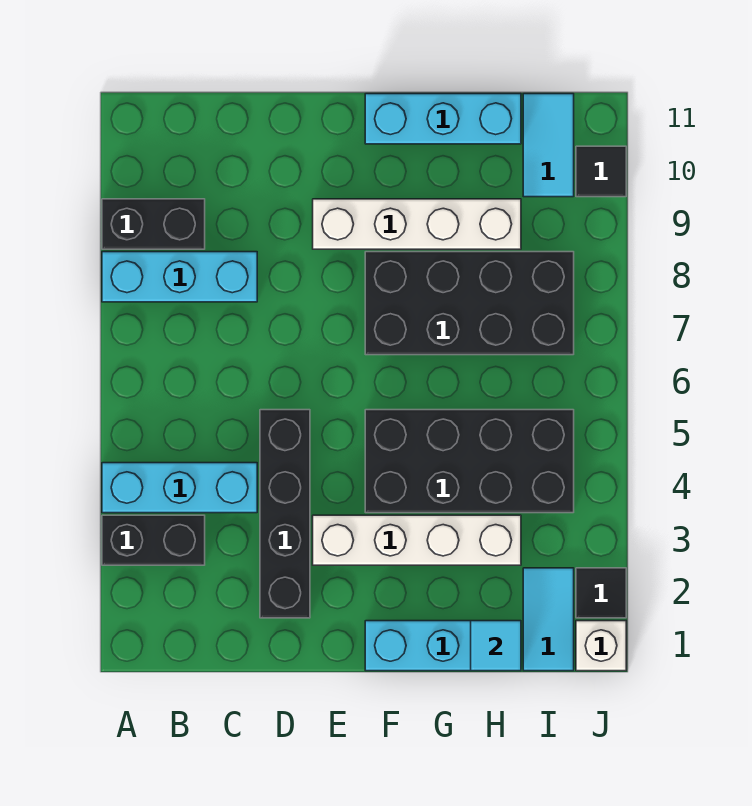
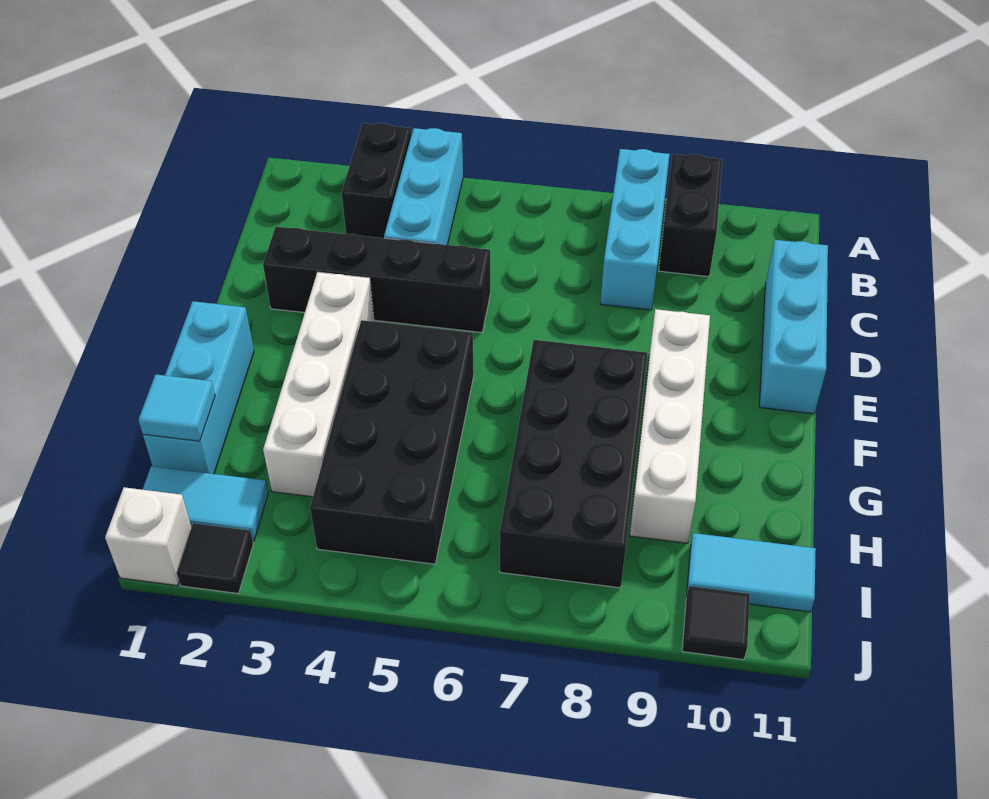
cyan 1x3 brick [365,94,521,144] -> cyan 1x3 brick moved to [759,240,828,414]

